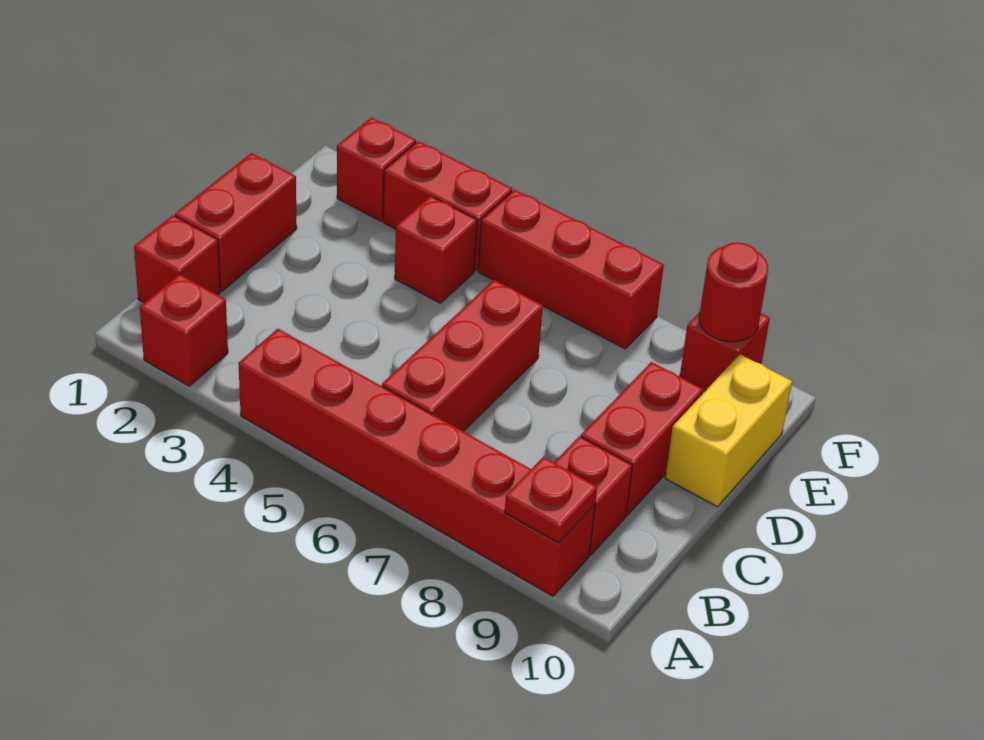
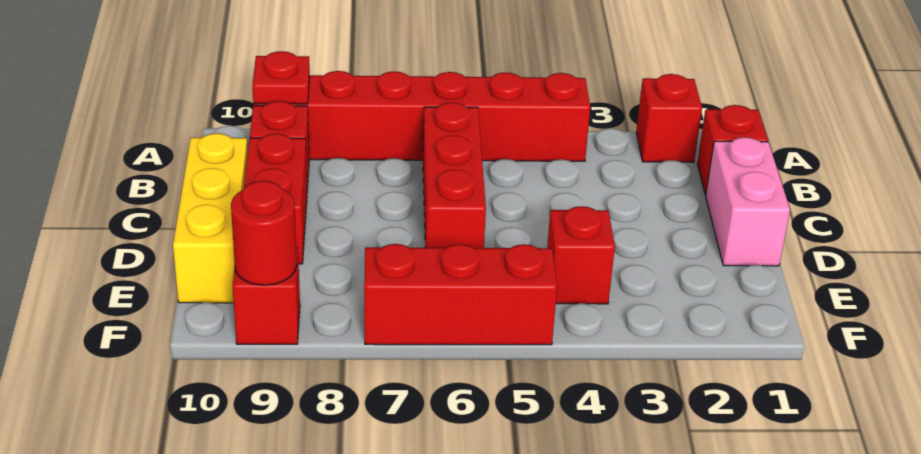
red 1x2 brick [175,153,297,291] -> pink 1x2 brick [706,137,790,266]
yellow 1x2 brick [665,354,792,507] -> yellow 1x3 brick [173,133,248,303]
red 1x1 brick [337,118,416,221] -> none
red 1x2 brick [383,141,512,271] -> none

